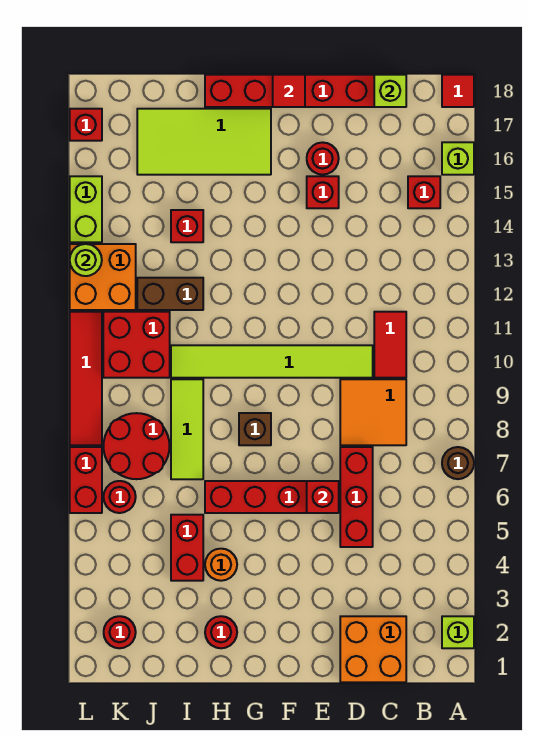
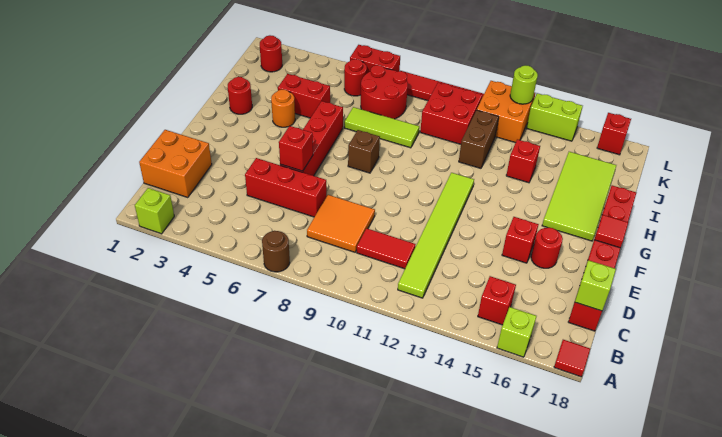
lime 1x6 tile [171,345,373,378] -> lime 1x6 tile moved to [398,173,474,298]

